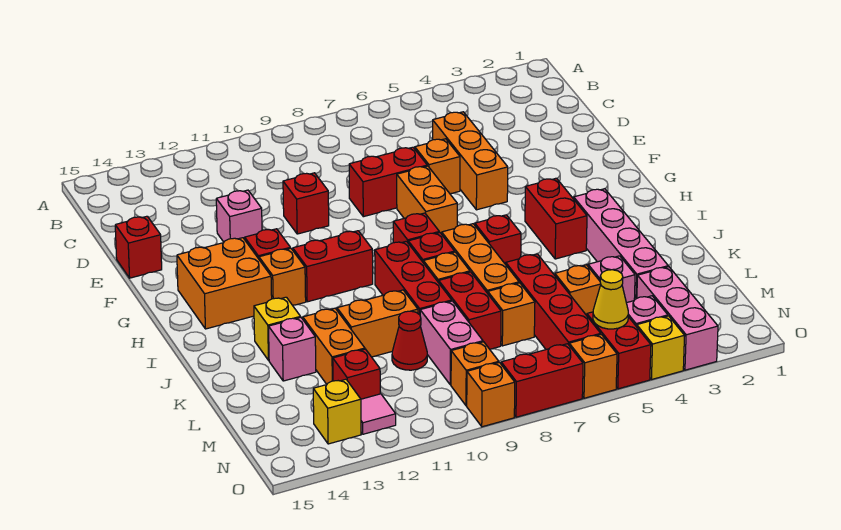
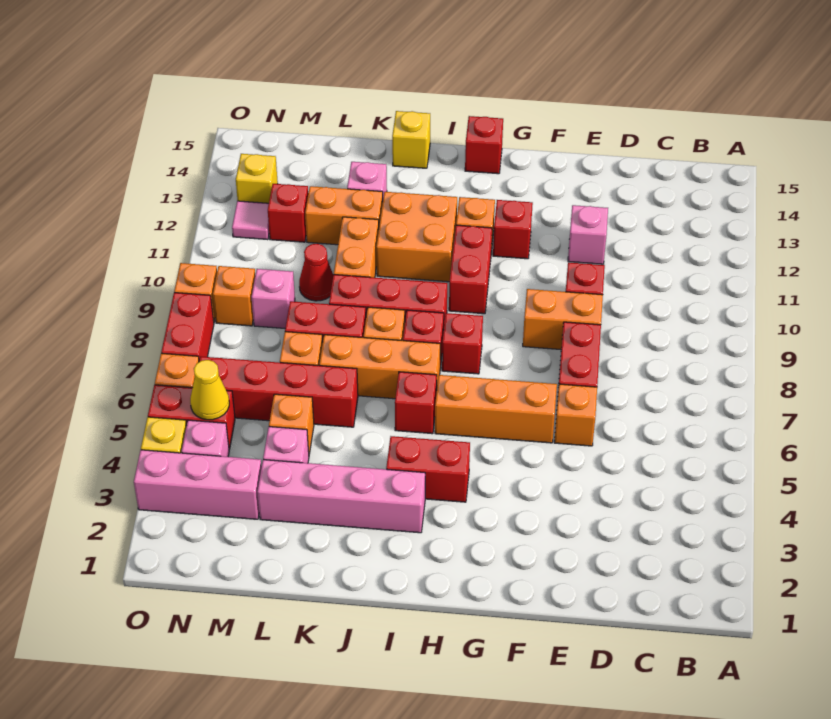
orange 1x3 brick [433,112,508,210] -> orange 1x3 brick moved to [435,375,557,443]
red 1x1 brick [115,216,162,278] -> red 1x1 brick moved to [465,116,503,174]
orange 1x2 brick [397,166,457,234] -> orange 1x2 brick moved to [523,289,603,350]
orange 2x2 brick [177,238,272,329] -> orange 2x2 brick moved to [376,192,457,282]
yellow 1x1 brick [254,297,301,360] -> yellow 1x1 brick moved to [392,111,430,168]
pink 1x2 brick [420,301,483,385] -> pink 1x1 brick [252,269,295,328]

